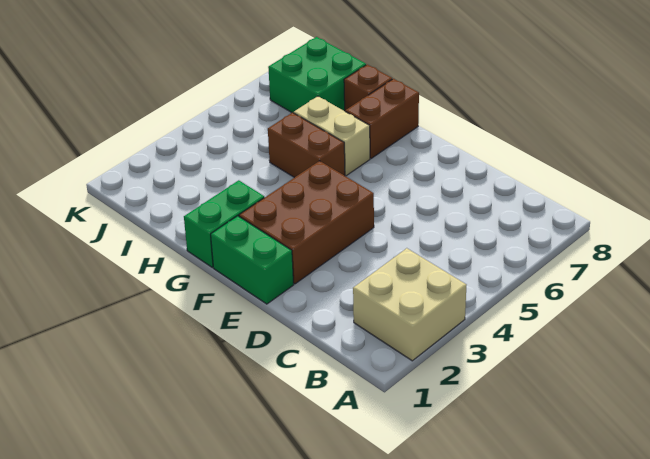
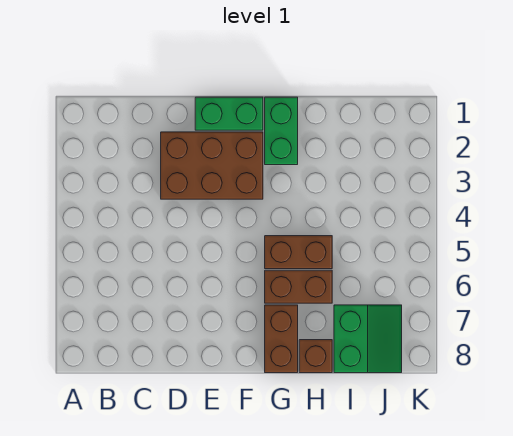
tan 2x2 brick [353,248,466,361] -> none
brown 2x3 brick [239,161,374,284] -> brown 2x3 brick turned to [161,132,263,199]
tan 1x2 brick [294,96,370,176] -> brown 1x2 brick [265,270,332,303]
green 2x2 brick [268,37,366,113] -> green 2x2 slope [334,305,402,373]

